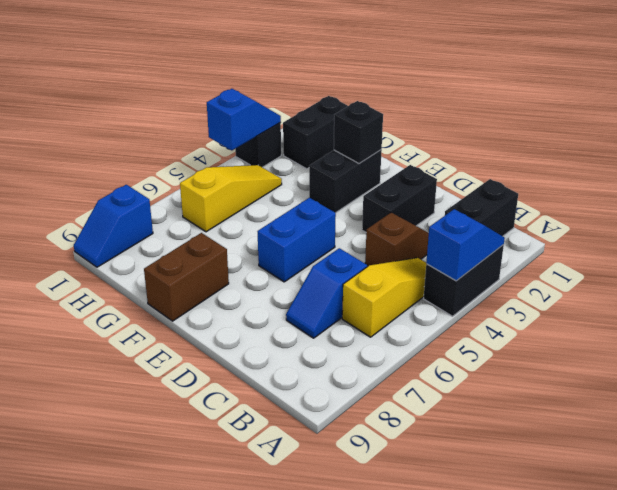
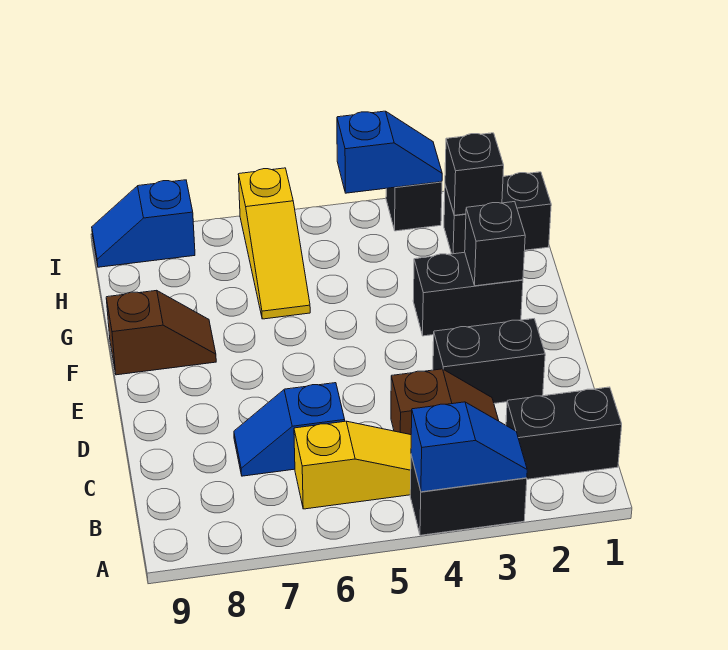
blue 1x2 brick [257,198,336,282] -> none
brown 1x2 brick [144,233,229,321] -> brown 1x2 slope [106,290,216,375]
none -> black 1x1 brick [445,133,504,215]
yellow 1x3 slope [180,165,282,232] -> yellow 1x3 slope turned to [238,168,310,319]

